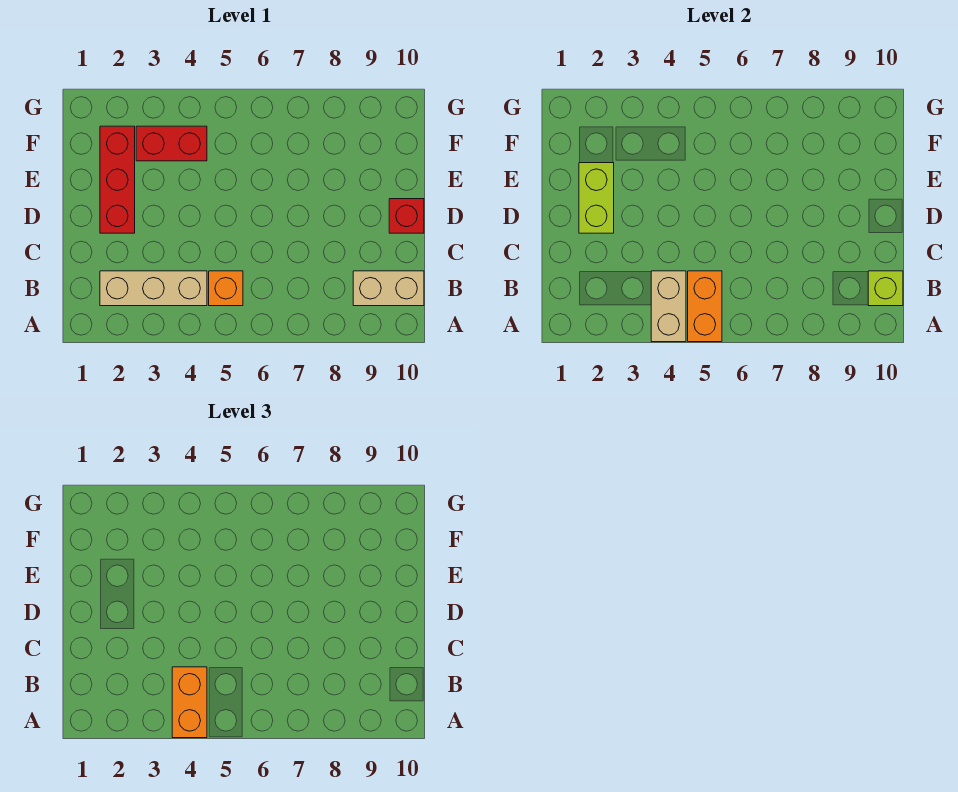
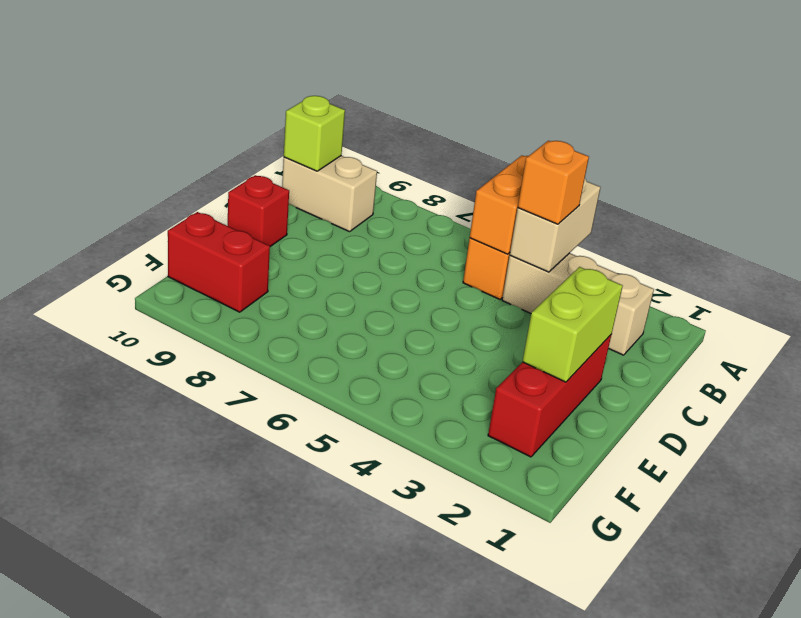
orange 1x2 brick [172,667,207,738] -> orange 1x1 brick [518,141,589,224]
red 1x2 brick [136,126,207,161] -> red 1x2 brick moved to [168,212,270,312]

